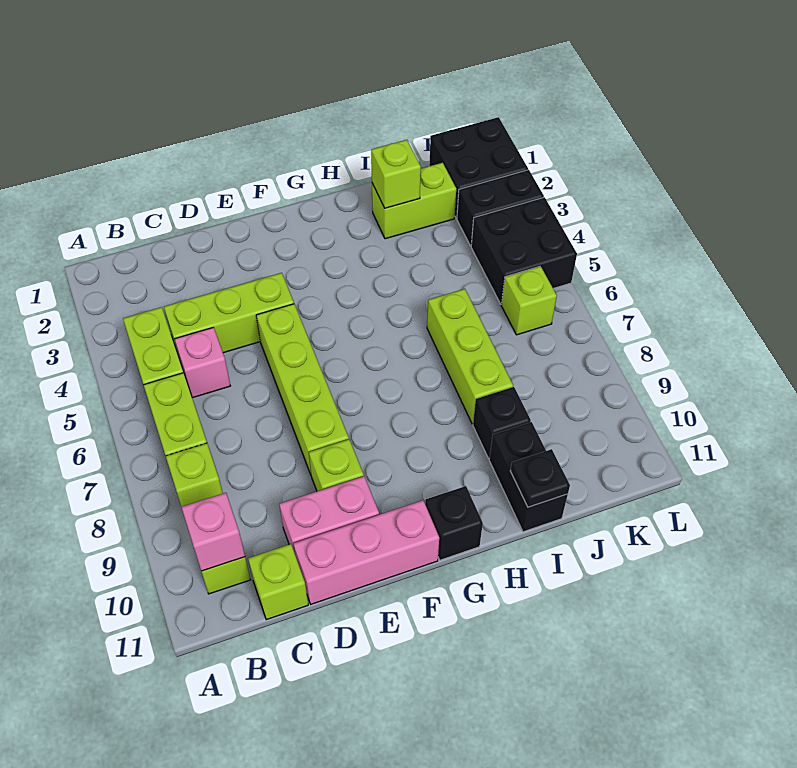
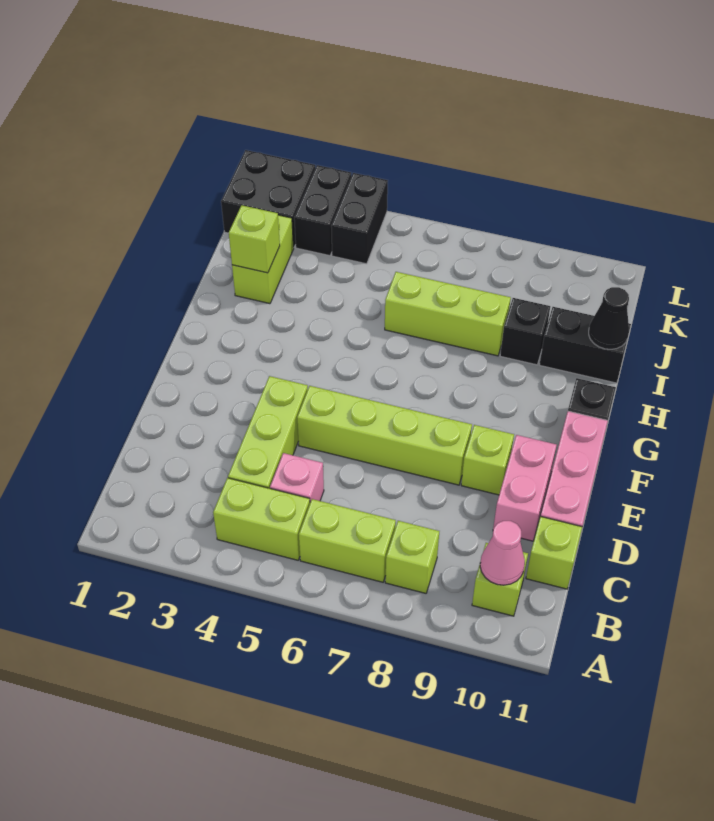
pink 1x1 brick [182,493,245,571] -> pink 1x1 cone [480,521,525,585]
black 1x1 plate [510,449,570,507] -> black 1x1 cone [589,287,629,349]
black 2x2 brick [471,197,577,304] -> black 1x2 brick [331,173,388,264]
lime 1x1 brick [501,266,557,335] -> none

